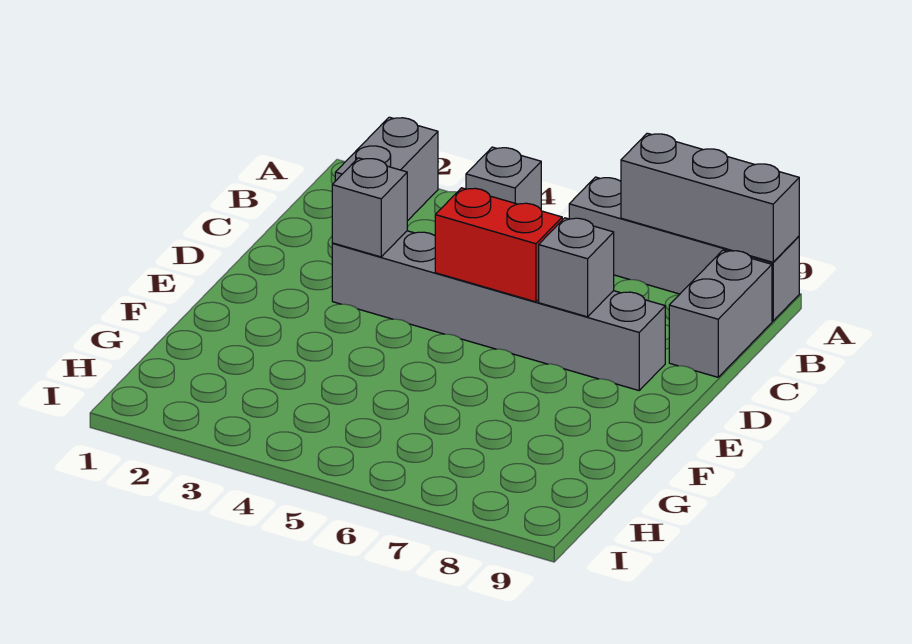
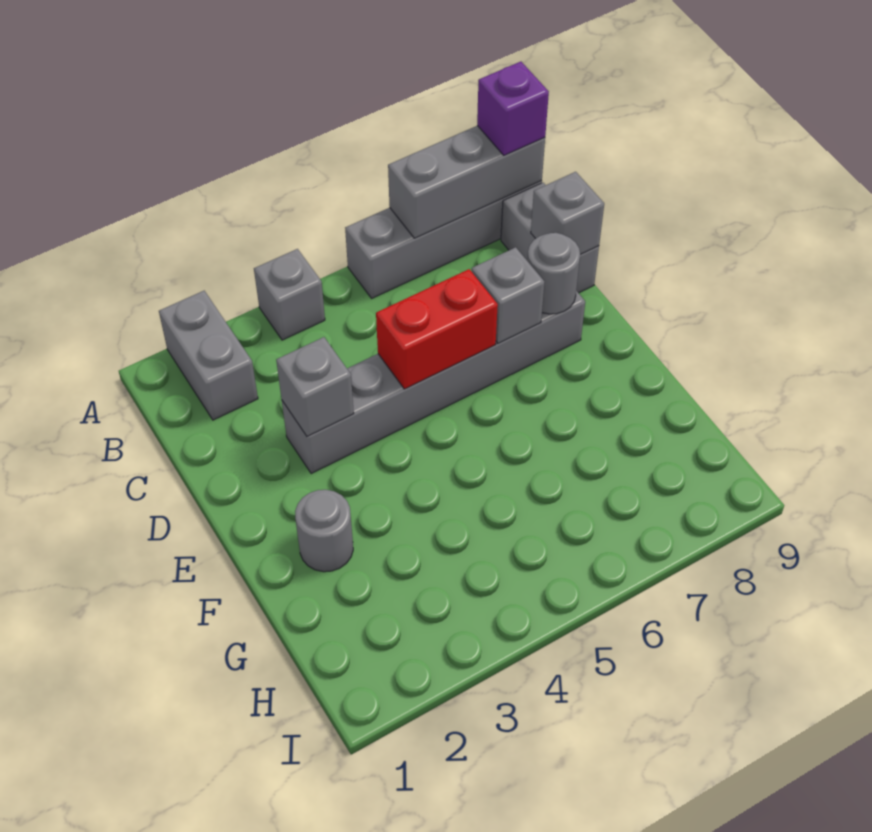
none -> purple 1x1 brick [477,62,549,155]
none -> grey 1x1 brick [531,172,604,254]
none -> grey 1x1 round brick [527,233,581,314]
none -> grey 1x1 round brick [295,490,353,572]

